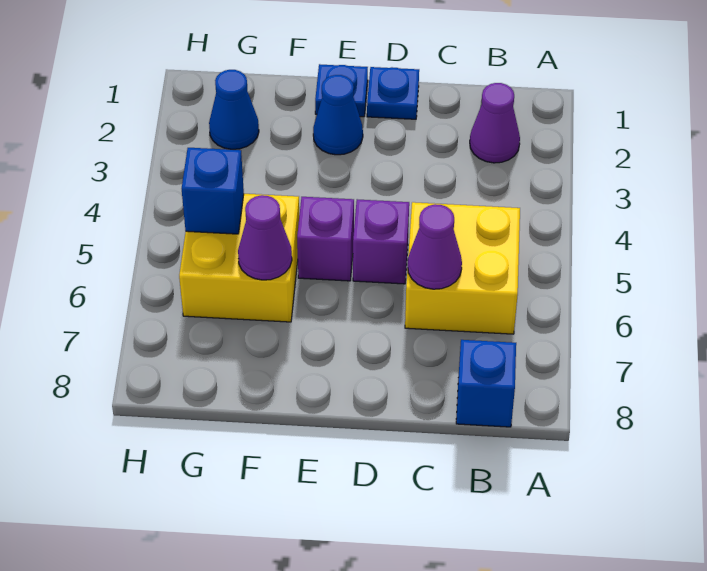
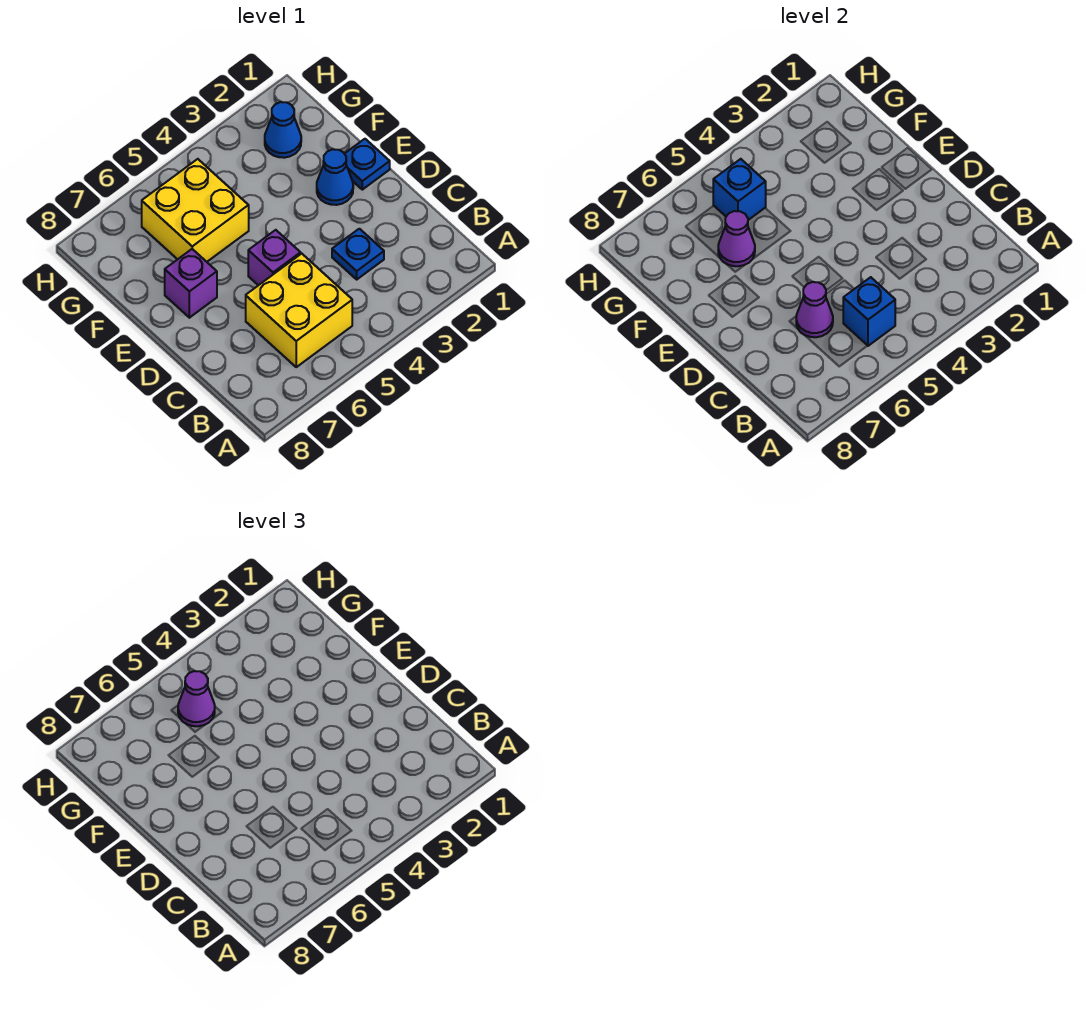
purple 1x1 cone [470,83,520,163] -> purple 1x1 cone moved to [178,671,215,726]
blue 1x1 brick [456,340,516,427] -> blue 1x1 brick moved to [843,277,895,346]
blue 1x1 plate [367,67,419,119] -> blue 1x1 plate moved to [332,229,384,279]
purple 1x1 brick [297,197,354,281] -> purple 1x1 brick moved to [165,249,217,318]

